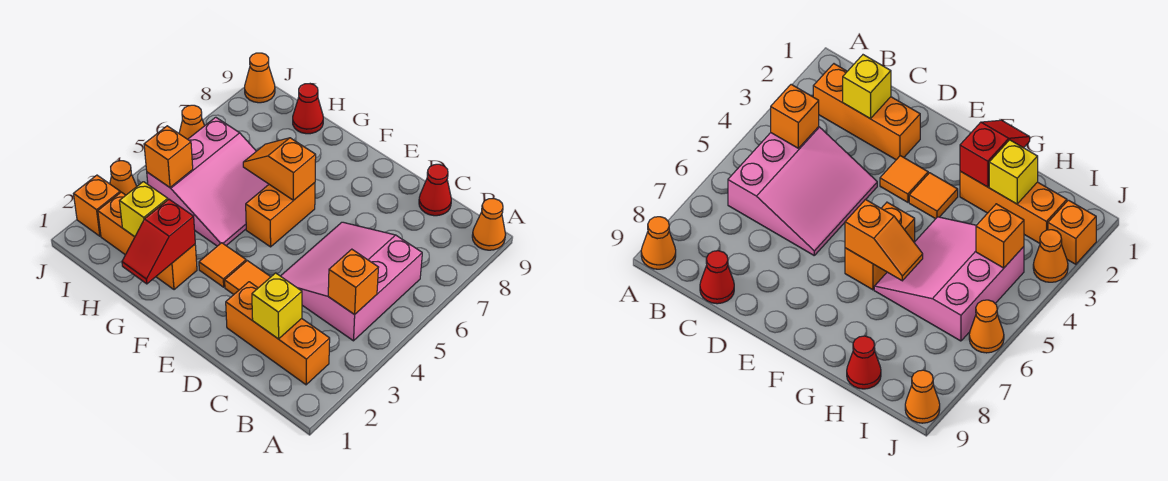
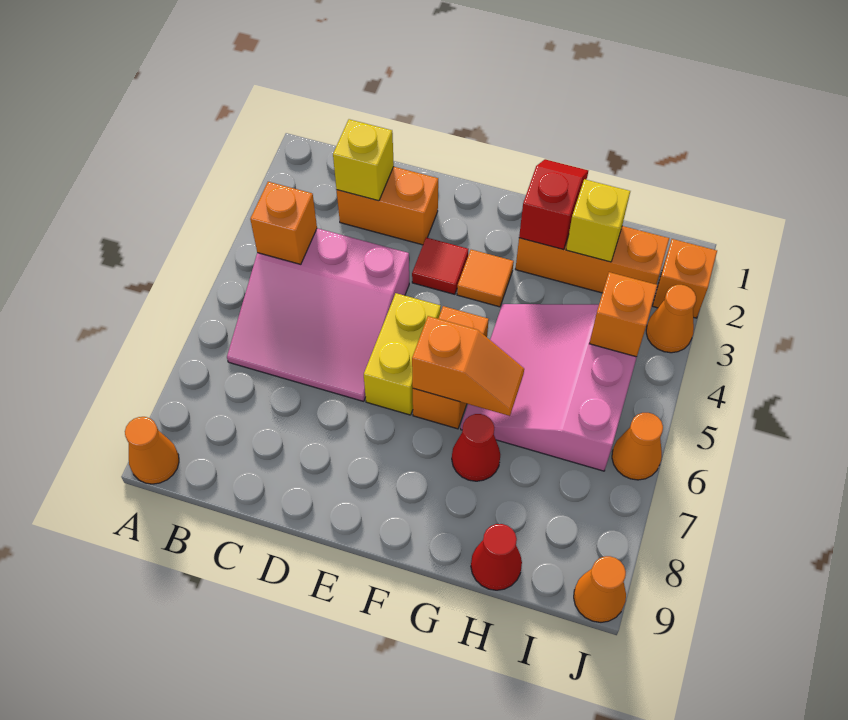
orange 1x3 brick [226,282,330,385] -> orange 1x2 brick [337,167,438,245]
pink 3x3 slope [281,222,422,341] -> pink 3x3 slope turned to [227,228,409,401]
red 1x1 cone [419,164,451,216] -> red 1x1 cone moved to [452,414,500,481]
orange 1x1 tile [225,261,270,294] -> red 1x1 tile [412,238,468,294]
none -> yellow 1x2 brick [364,293,441,415]

